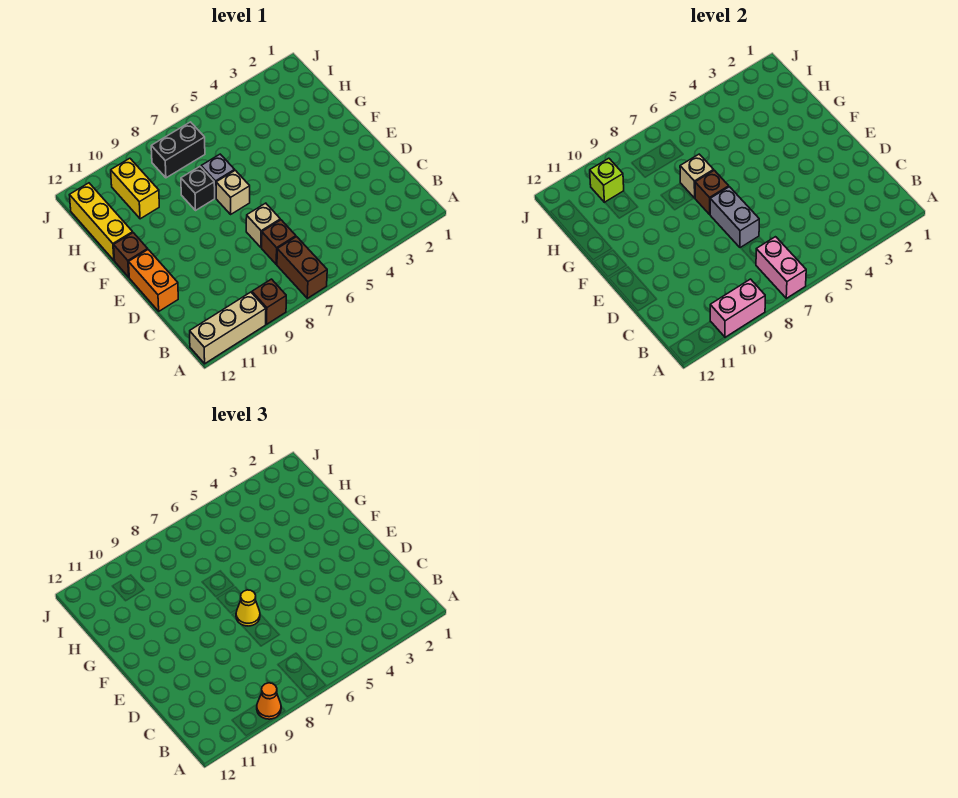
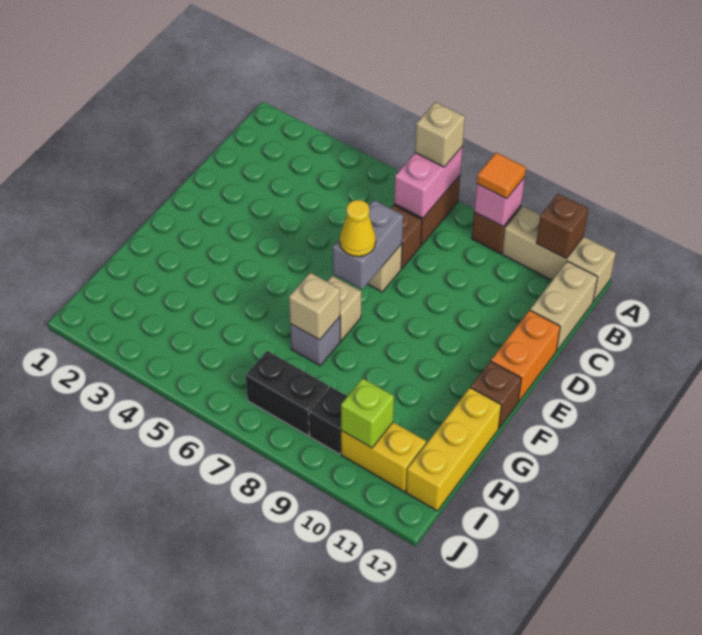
none -> tan 1x1 brick [415,102,465,167]
pink 1x2 brick [710,279,765,337] -> pink 1x1 brick [474,177,525,227]
orange 1x1 cone [257,683,281,719] -> orange 1x1 tile [477,153,526,199]
none -> tan 1x2 brick [530,261,598,351]
brown 1x1 brick [695,170,729,214] -> brown 1x1 brick moved to [536,194,589,259]
black 1x1 brick [181,167,215,210] -> black 1x1 brick moved to [309,387,347,454]
yellow 1x2 brick [111,158,159,219] -> yellow 1x2 brick turned to [341,422,426,492]

